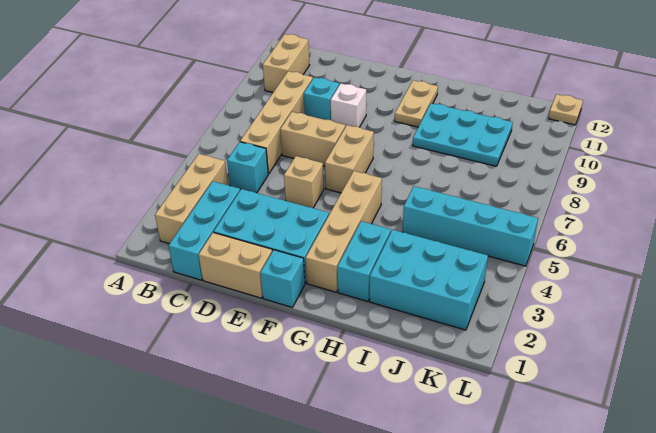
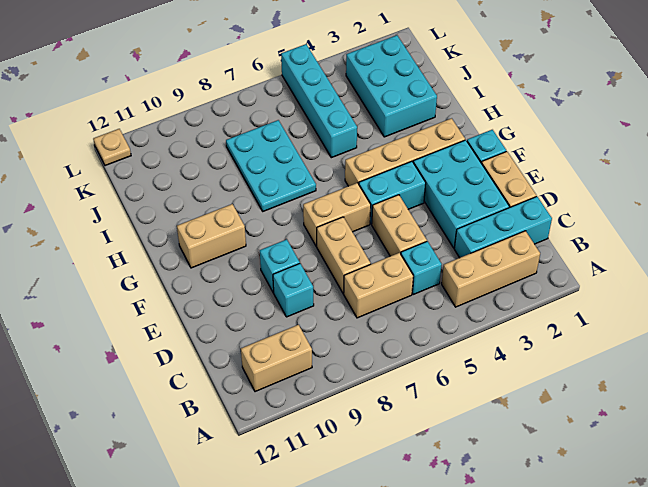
tan 1x4 brick [240,71,313,174] -> tan 1x2 brick [344,253,413,318]
tan 1x1 brick [284,156,324,208] -> tan 1x2 brick [372,195,427,256]
white 1x1 brick [331,84,366,127] -> cyan 1x1 brick [260,239,300,293]
tan 1x2 plate [395,80,438,127] -> tan 1x2 brick [177,204,246,268]
cyan 1x2 brick [337,221,391,302] -> cyan 1x2 brick moved to [359,161,426,224]
cyan 2x3 plate [413,103,513,166] -> cyan 2x3 plate moved to [226,120,316,211]

